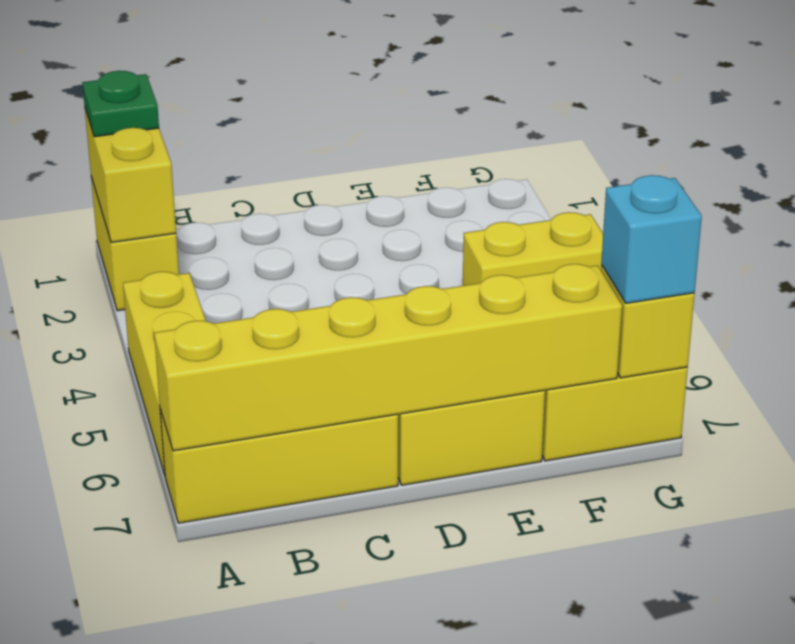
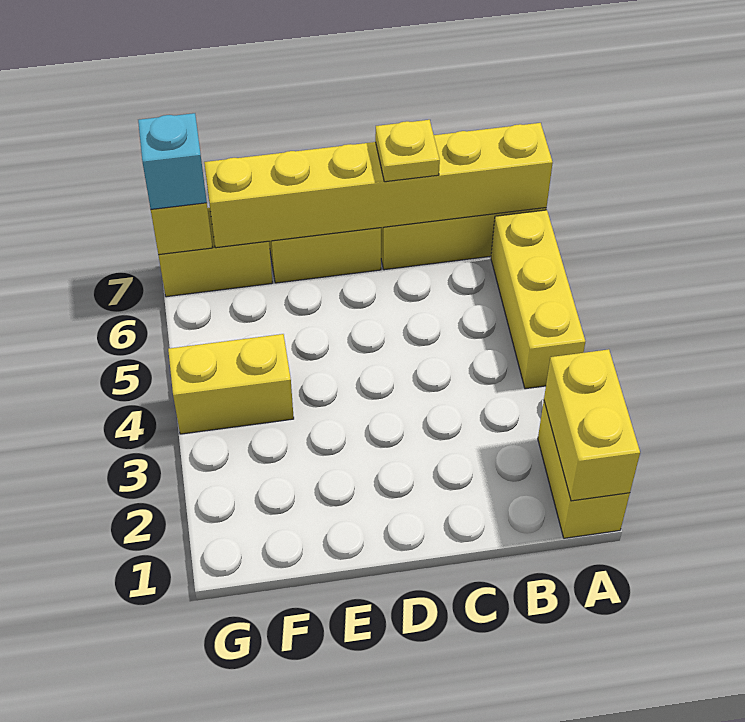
green 1x1 plate [82,71,159,137] -> none
none -> yellow 1x1 plate [375,120,440,182]

